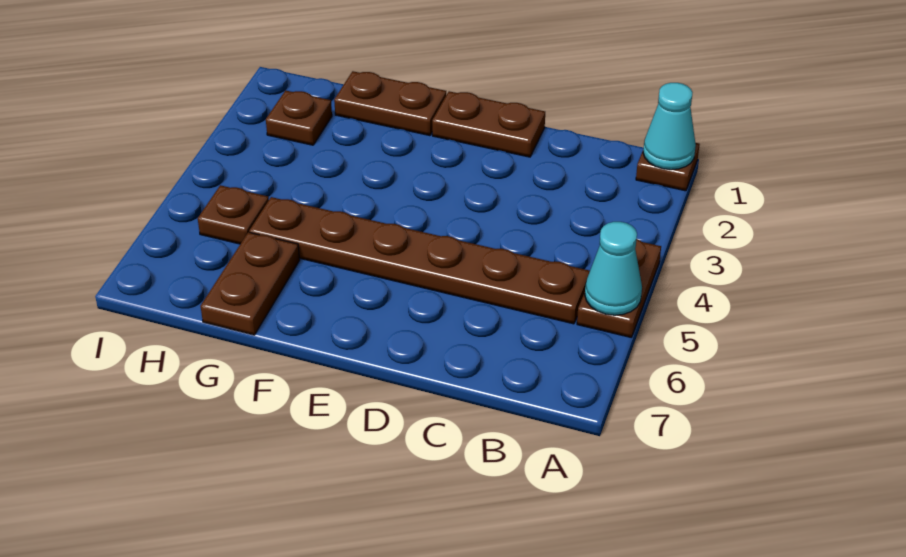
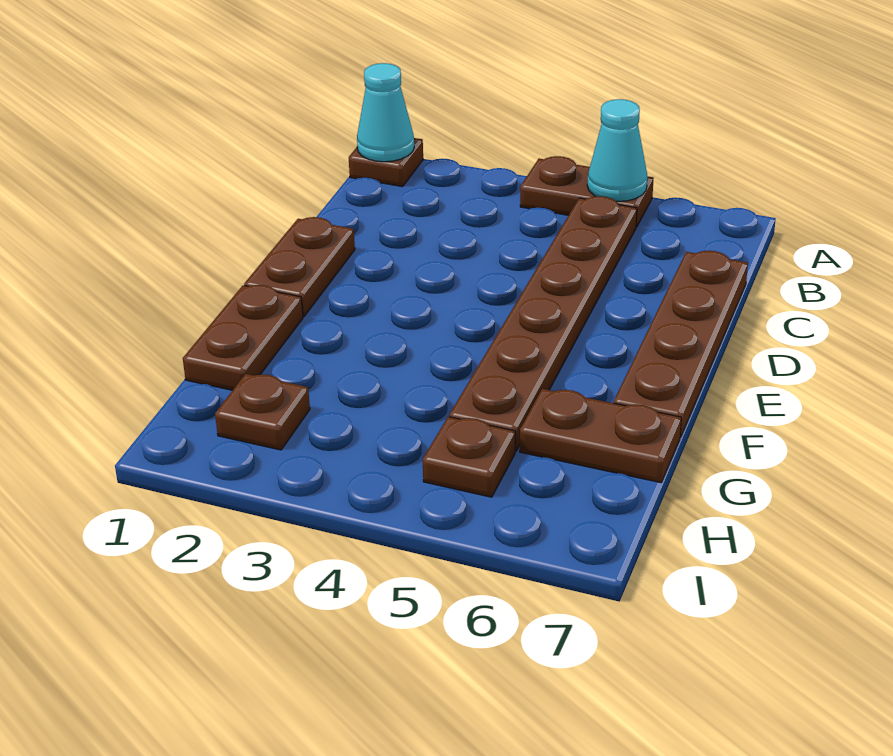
none -> brown 1x4 plate [614,251,748,438]

